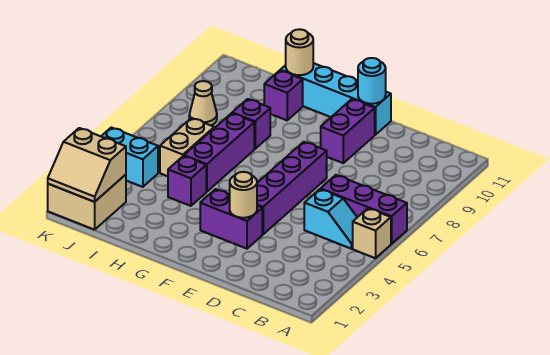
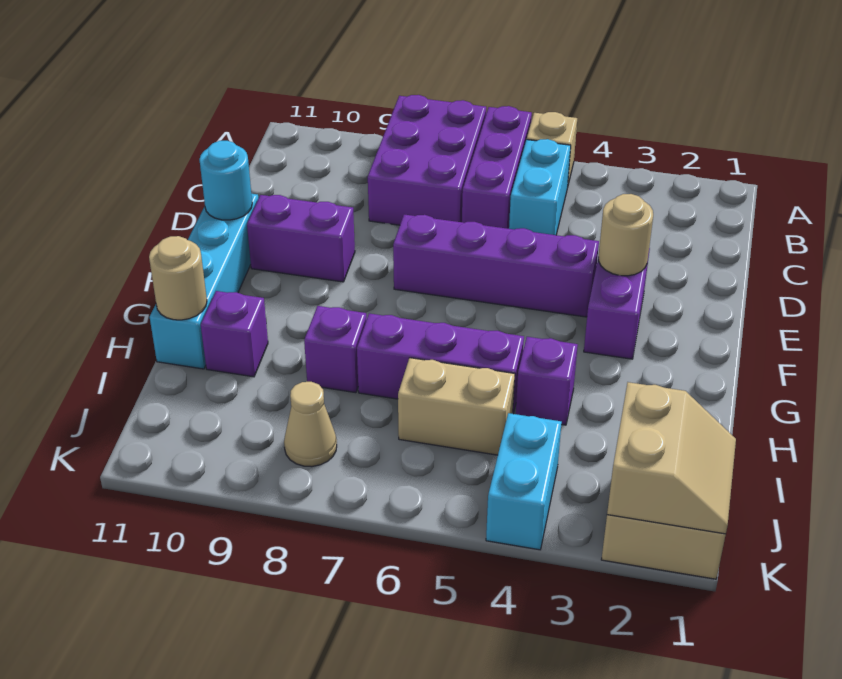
none -> purple 2x3 brick [368,95,486,225]
cyan 1x2 slope [304,189,357,249] -> cyan 1x2 brick [509,139,571,235]

